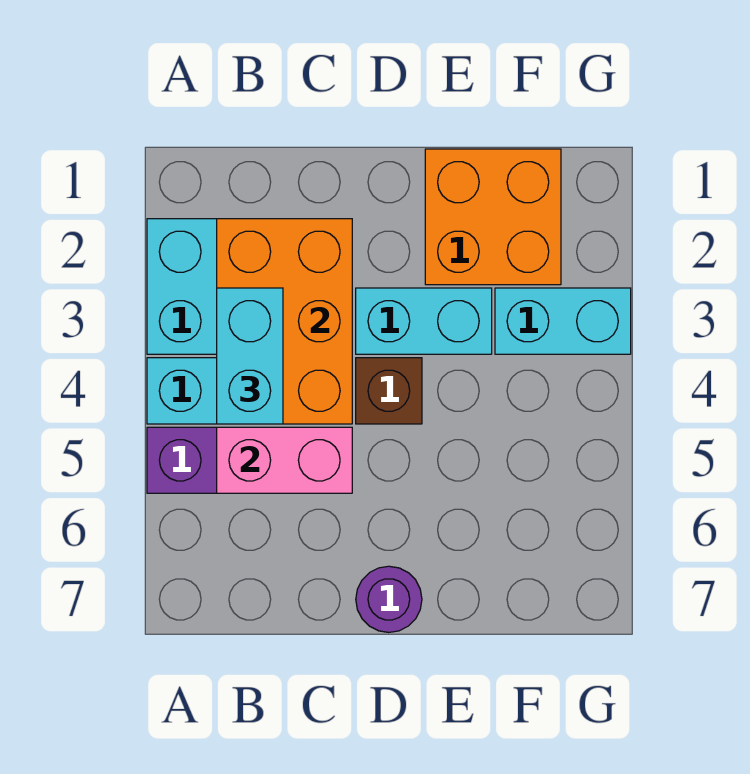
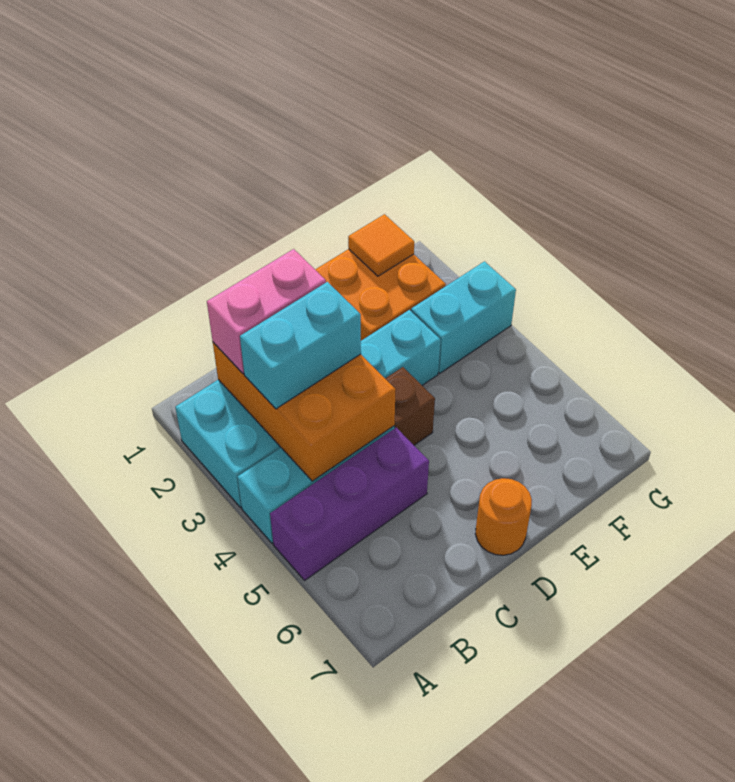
cyan 1x2 brick [217,288,283,424] -> cyan 1x2 brick turned to [240,282,361,409]
pink 1x2 brick [217,427,352,493] -> pink 1x2 brick moved to [207,249,326,374]
purple 1x1 round brick [356,566,422,632] -> orange 1x1 round brick [475,478,532,555]
none -> orange 1x1 tile [348,214,414,276]

